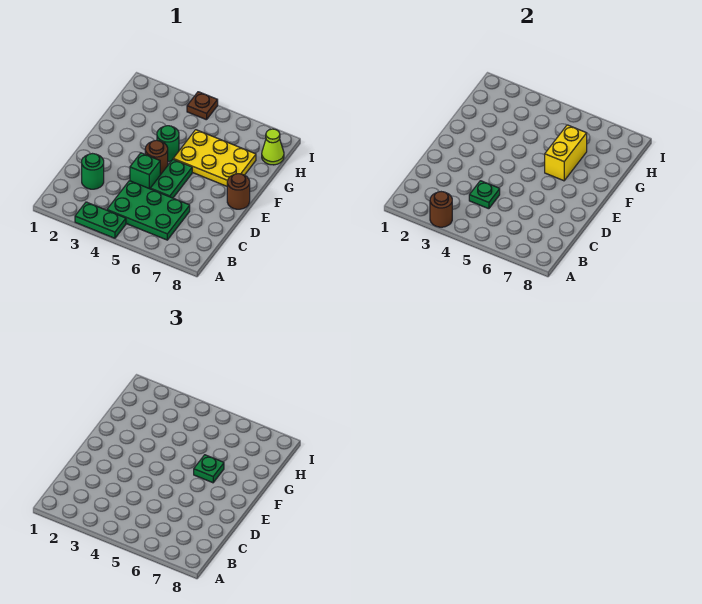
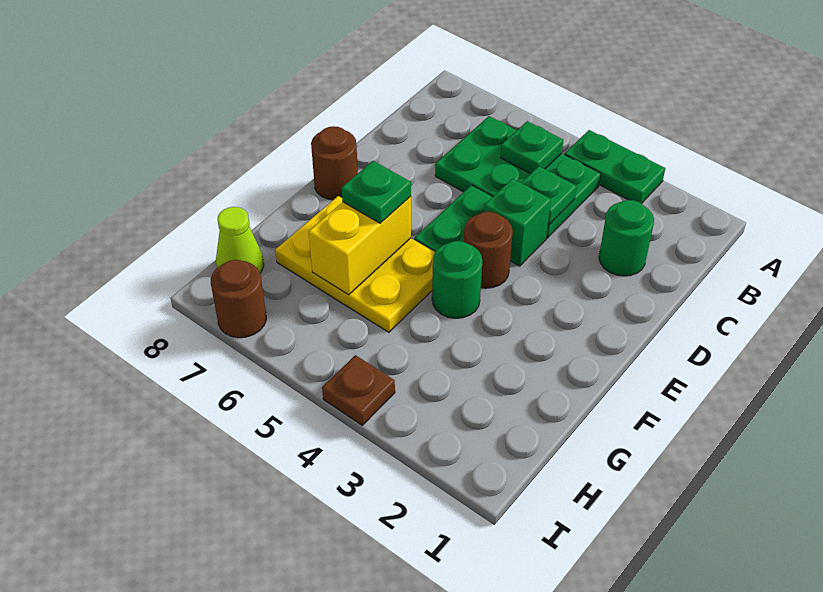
brown 1x1 round brick [430,192,452,227] -> brown 1x1 round brick moved to [211,260,266,338]
none -> green 1x1 plate [500,121,563,174]

